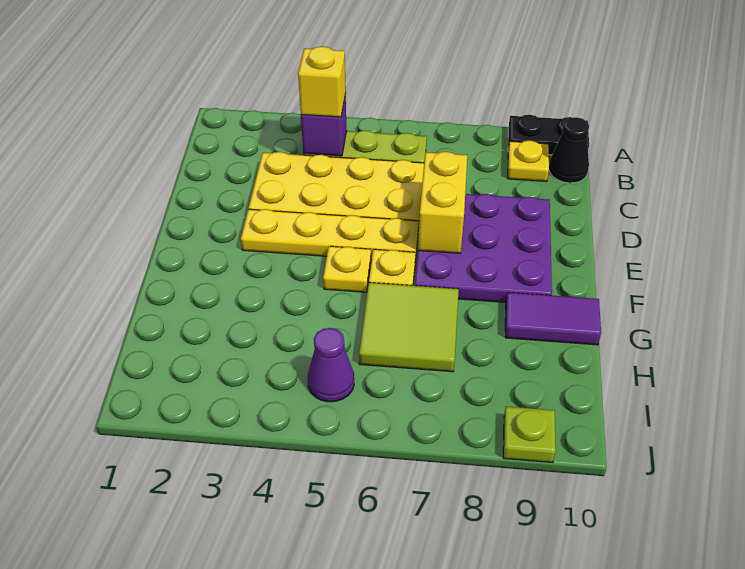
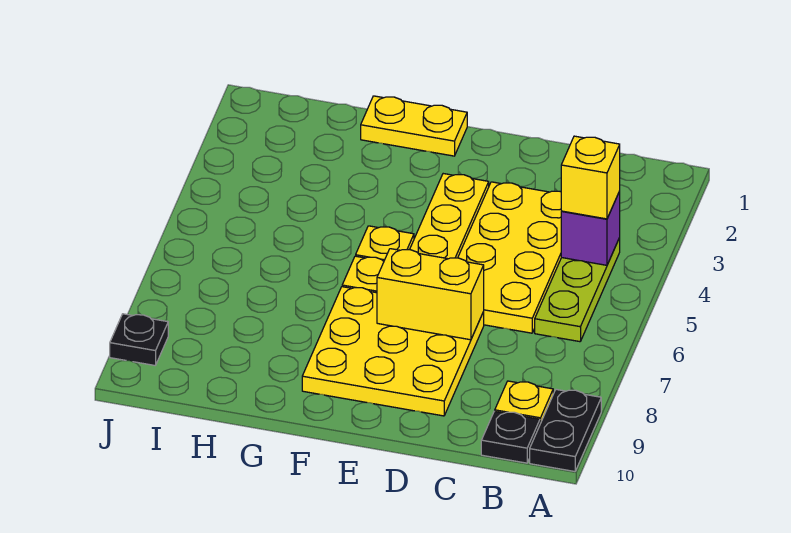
black 1x1 cone [549,117,589,183] -> black 1x1 plate [481,411,540,463]
purple 3x3 plate [415,194,552,302] -> yellow 3x3 plate [302,287,484,416]
none -> yellow 1x2 plate [361,96,467,156]
lime 2x2 tile [359,282,459,372] -> none
purple 1x2 tile [505,292,601,345] -> none
purple 1x1 cone [308,328,354,402] -> none
lime 1x1 plate [503,406,556,463] -> black 1x1 plate [110,314,168,365]

